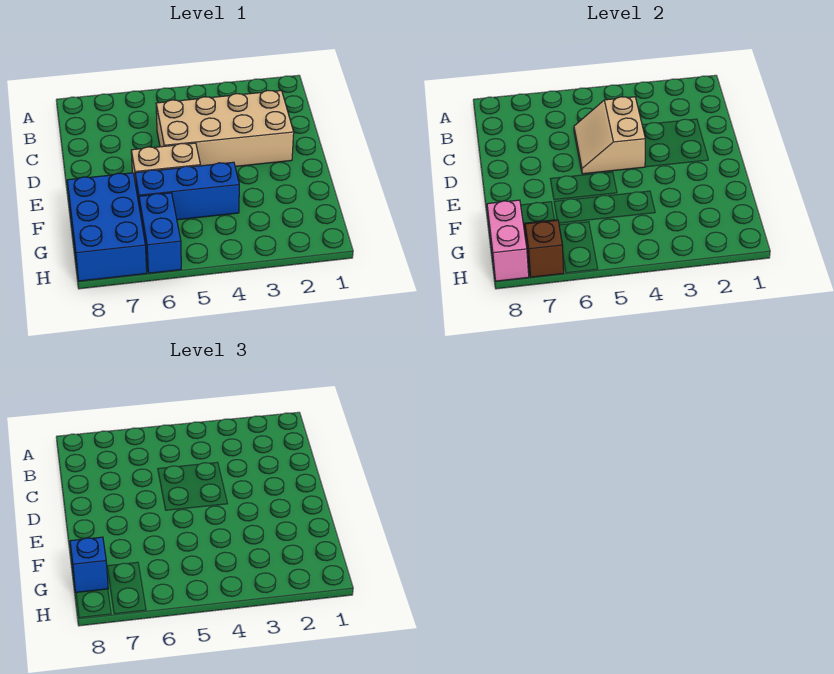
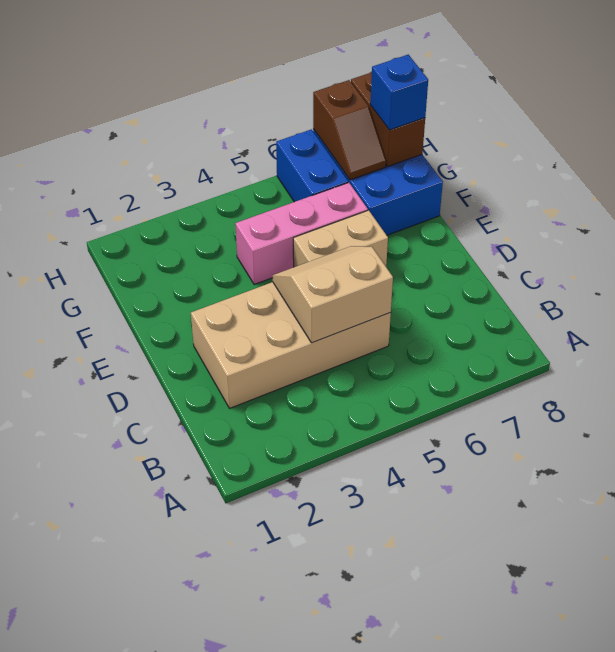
tan 2x2 slope [574,97,645,174] -> tan 2x2 slope turned to [273,246,393,343]
blue 1x3 brick [135,162,239,220] -> pink 1x3 brick [235,183,368,285]
pink 1x2 brick [487,200,529,281] -> brown 1x2 brick [351,72,425,167]

